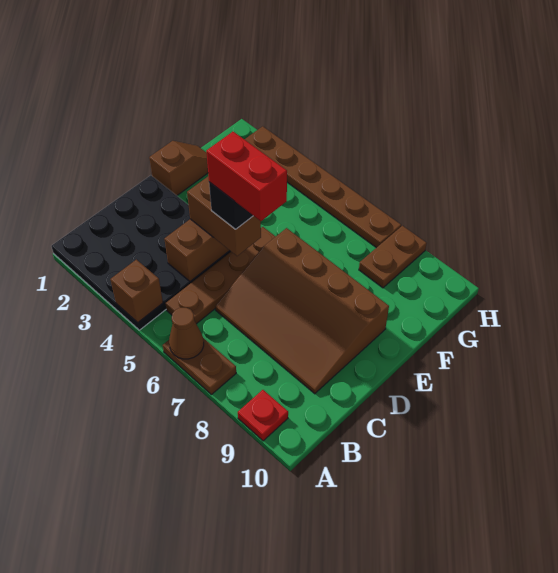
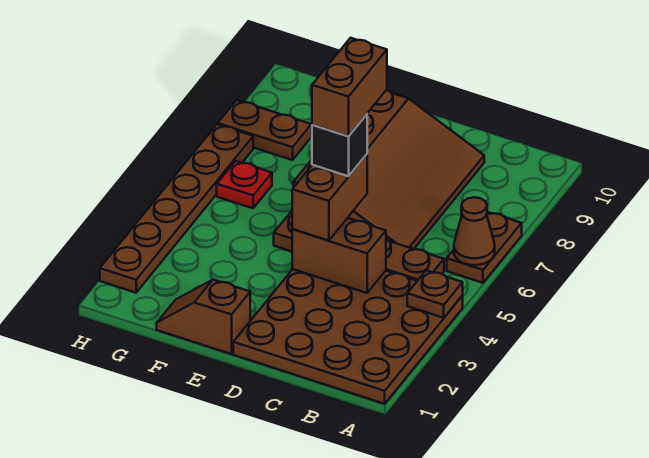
black 4x4 plate [51,175,231,330] -> brown 4x4 plate [233,269,463,404]
brown 1x1 brick [110,260,163,322] -> brown 1x1 plate [407,270,463,318]
red 1x1 plate [238,390,288,441] -> red 1x1 plate moved to [217,161,272,208]
red 1x2 brick [206,132,287,221] -> brown 1x2 brick [312,38,387,136]

